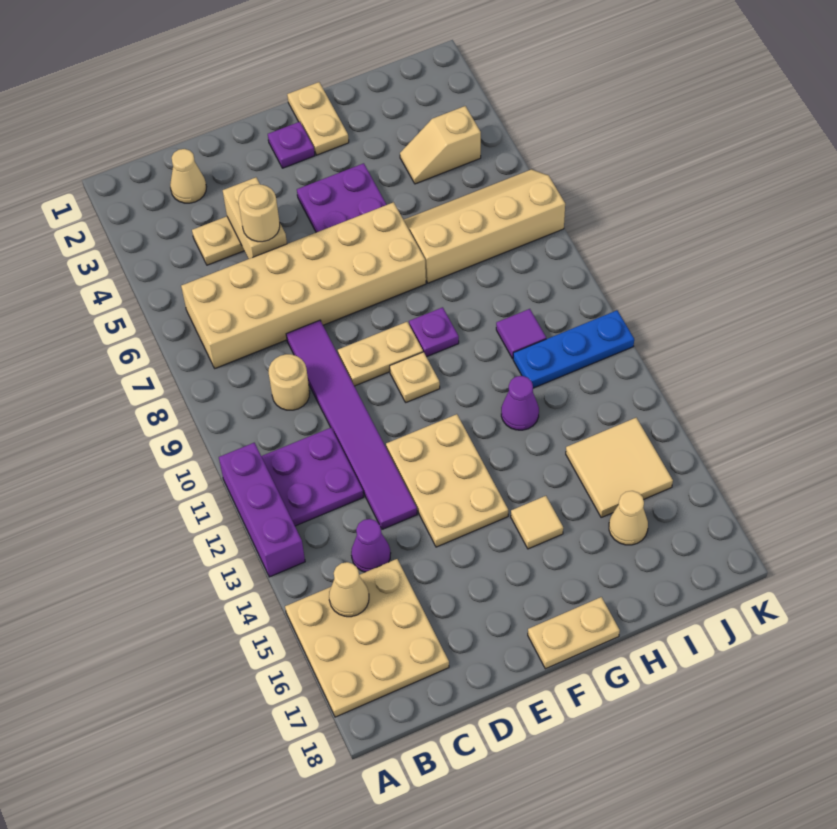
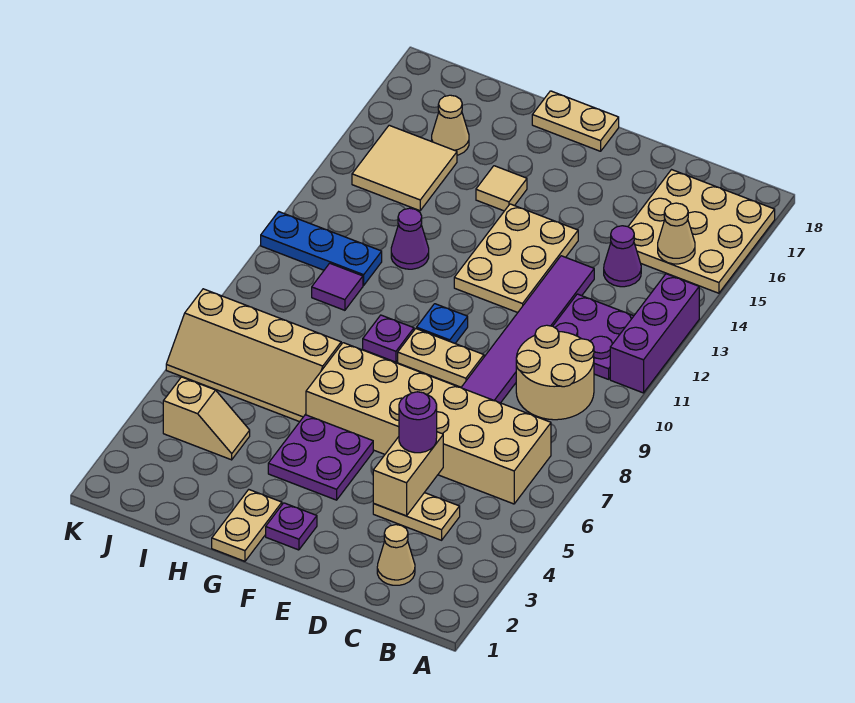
tan 1x1 round brick [269,354,310,410] -> tan 2x2 round brick [516,325,594,420]
tan 1x1 round brick [239,184,280,242] -> purple 1x1 round brick [399,392,437,453]
tan 1x1 plate [390,352,440,402] -> blue 1x1 plate [417,304,468,343]

